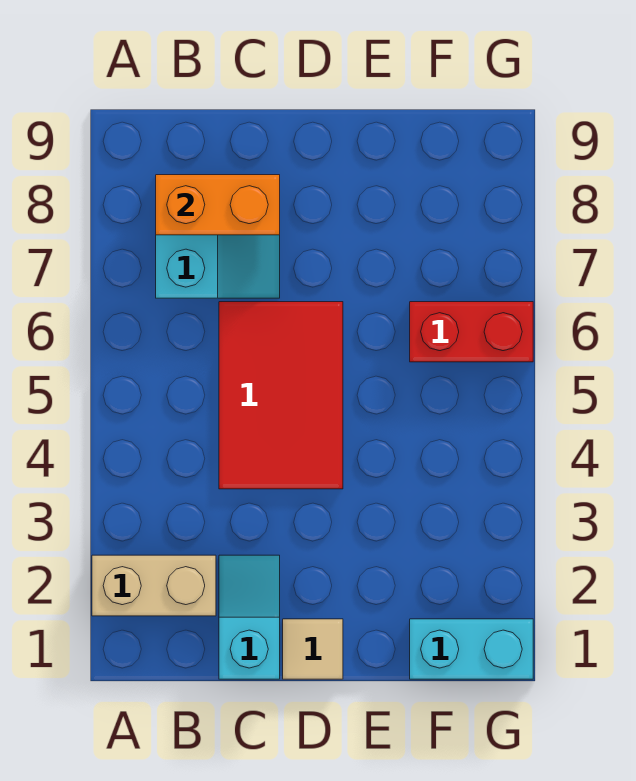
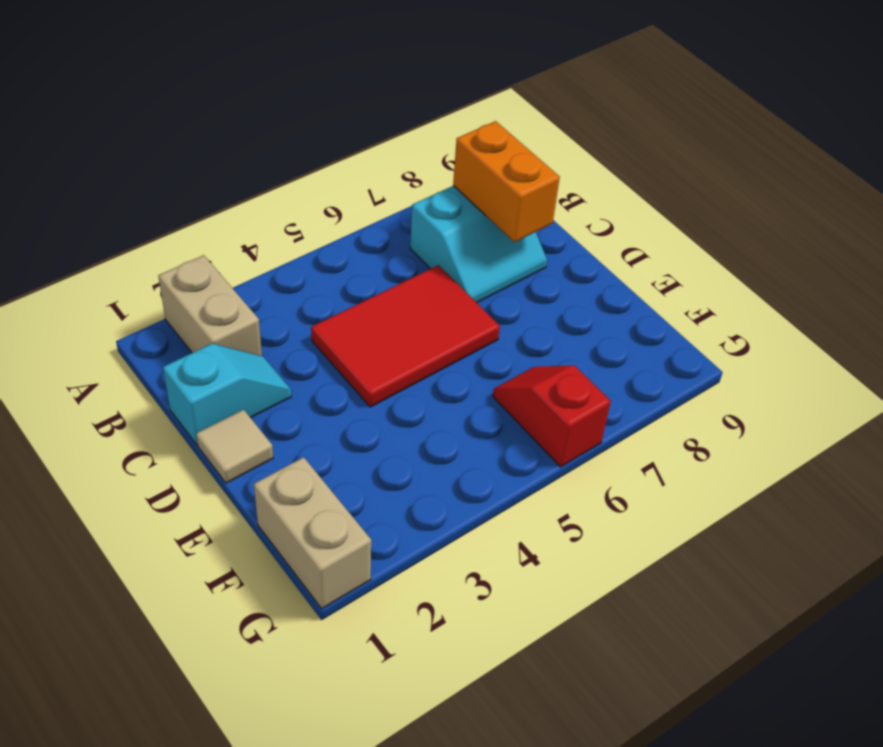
cyan 1x2 brick [410,619,533,679] -> tan 1x2 brick [254,457,371,609]
red 1x2 brick [410,302,533,362] -> red 1x2 slope [493,365,611,467]

